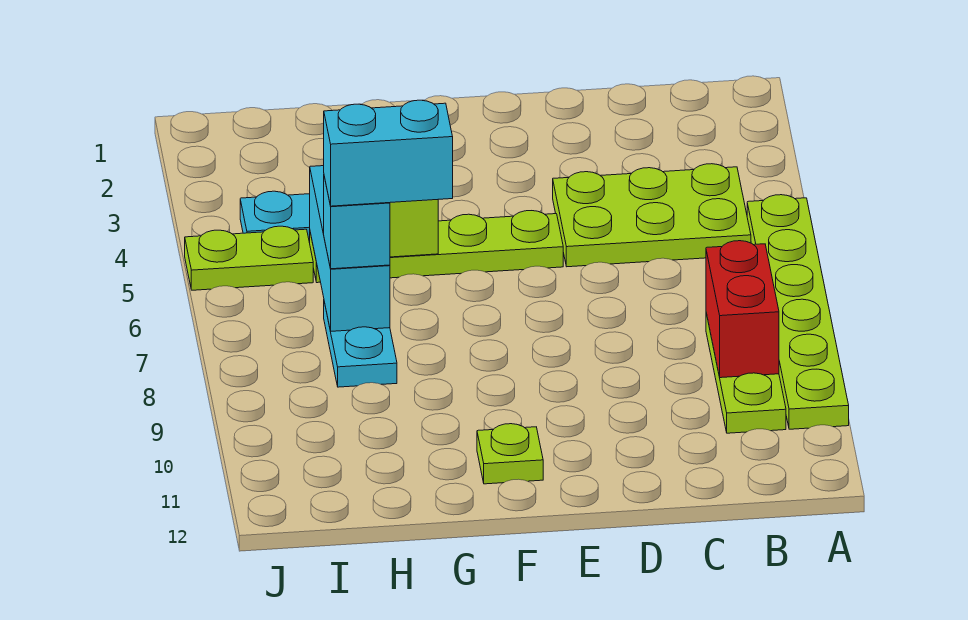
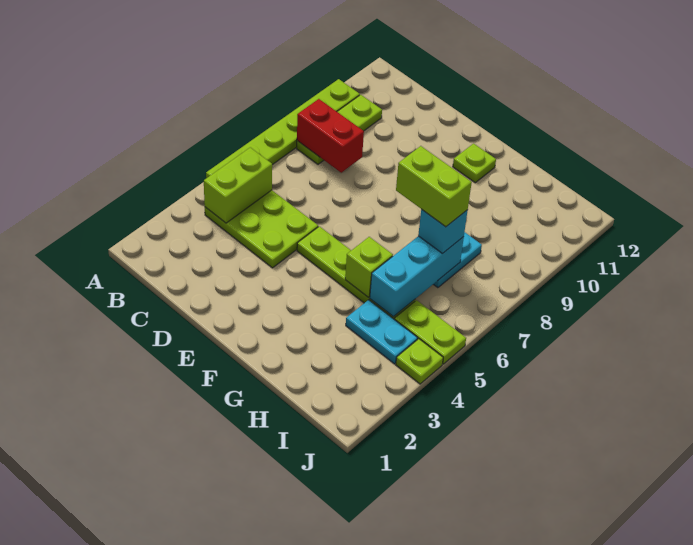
none -> lime 1x2 brick [204,147,272,223]
red 1x2 brick [706,241,779,378] -> red 1x2 brick turned to [297,99,364,173]
cyan 1x2 brick [324,100,453,206] -> lime 1x2 brick [396,146,472,227]
none -> lime 1x1 plate [396,339,443,384]

